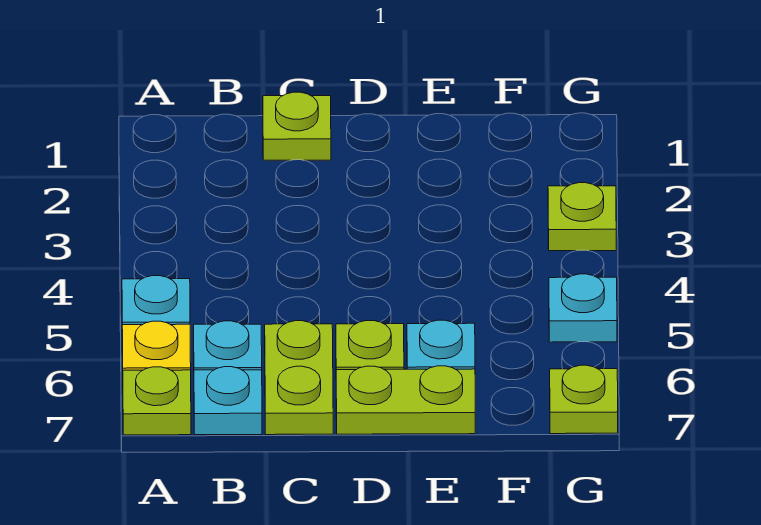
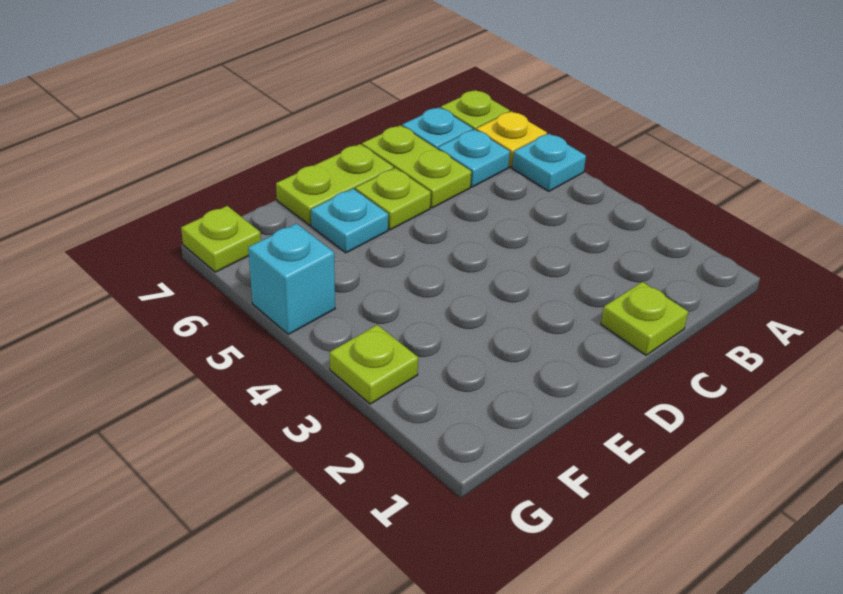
cyan 1x1 plate [549,274,617,342] -> cyan 1x1 brick [248,224,335,334]

